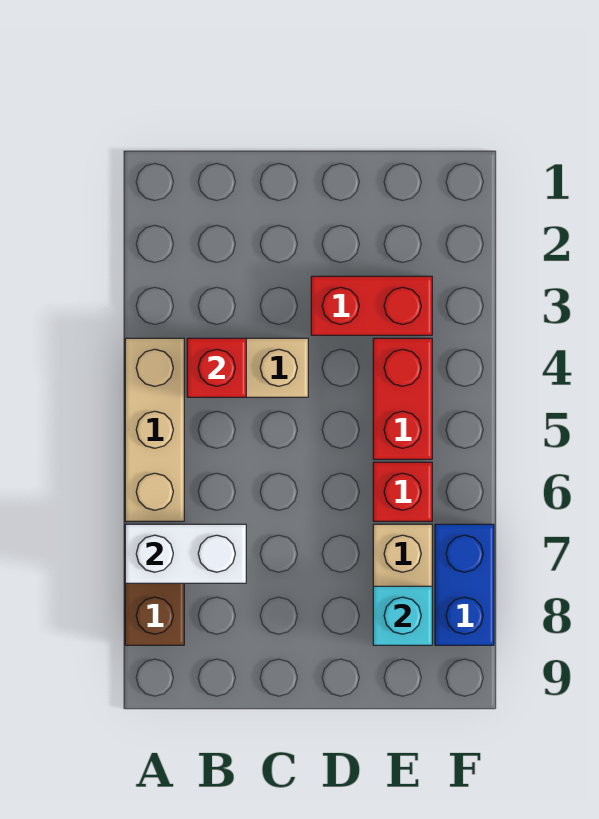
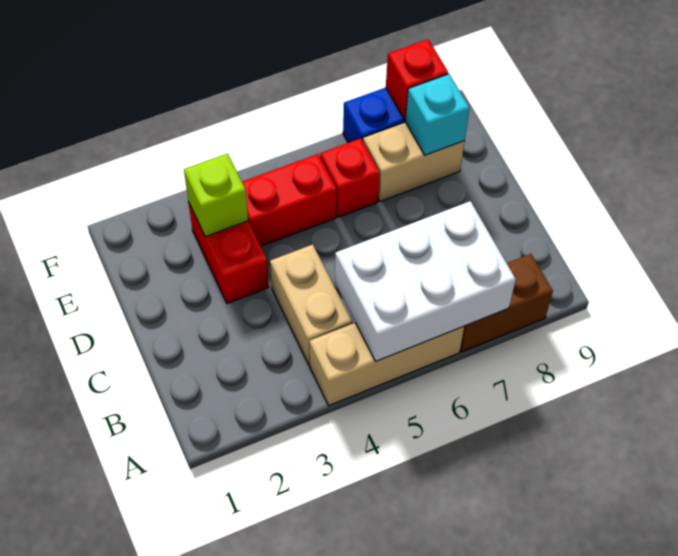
white 1x2 brick [125,524,246,583] -> white 2x3 brick [335,201,516,361]
red 1x1 brick [187,338,246,397] -> red 1x1 brick moved to [386,39,448,120]
none -> lime 1x1 brick [184,154,248,237]

